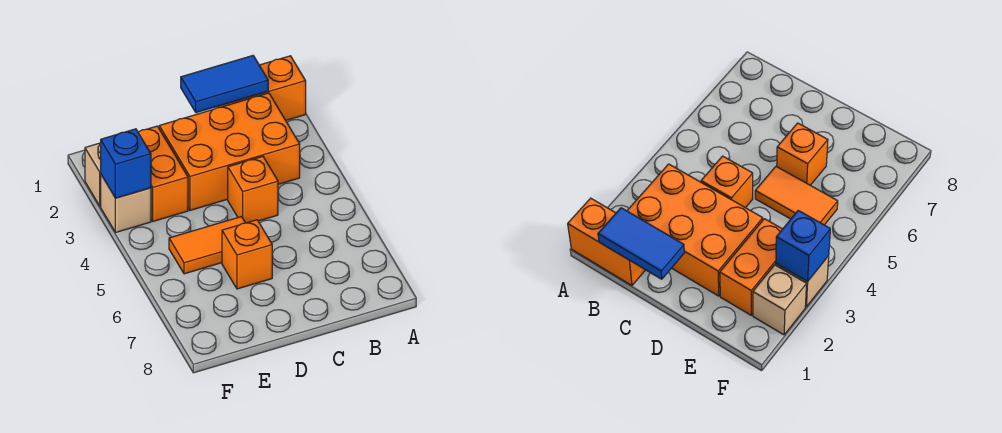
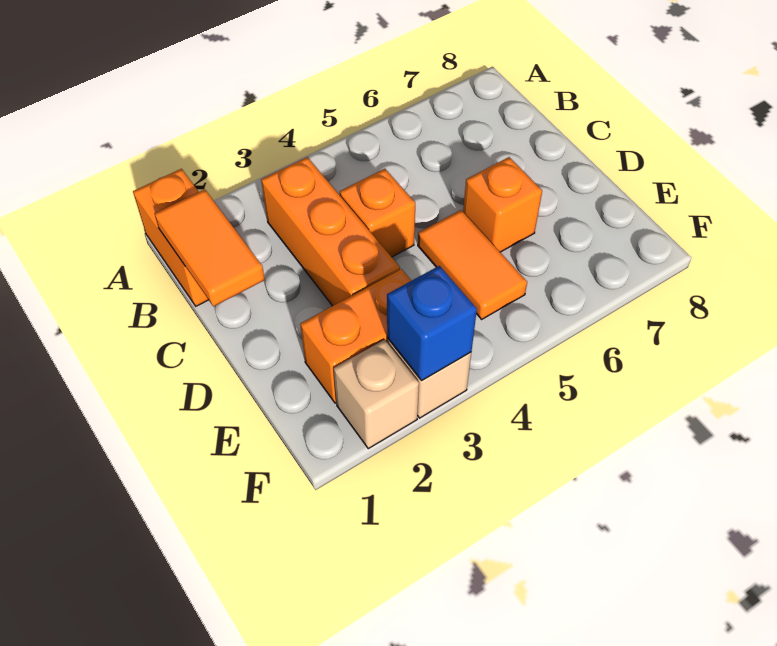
blue 1x2 tile [181,56,268,113] -> orange 1x2 tile [154,189,265,306]
orange 2x3 brick [159,93,300,210] -> orange 1x3 brick [261,157,400,306]

